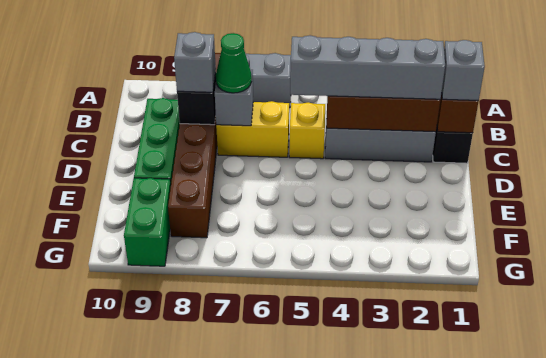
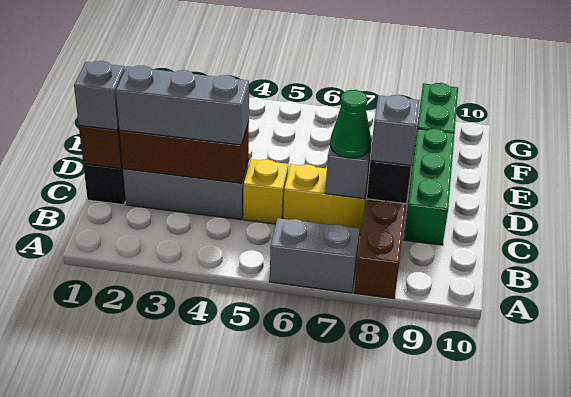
grey 1x4 brick [290,35,445,99] -> grey 1x3 brick [116,66,249,145]

